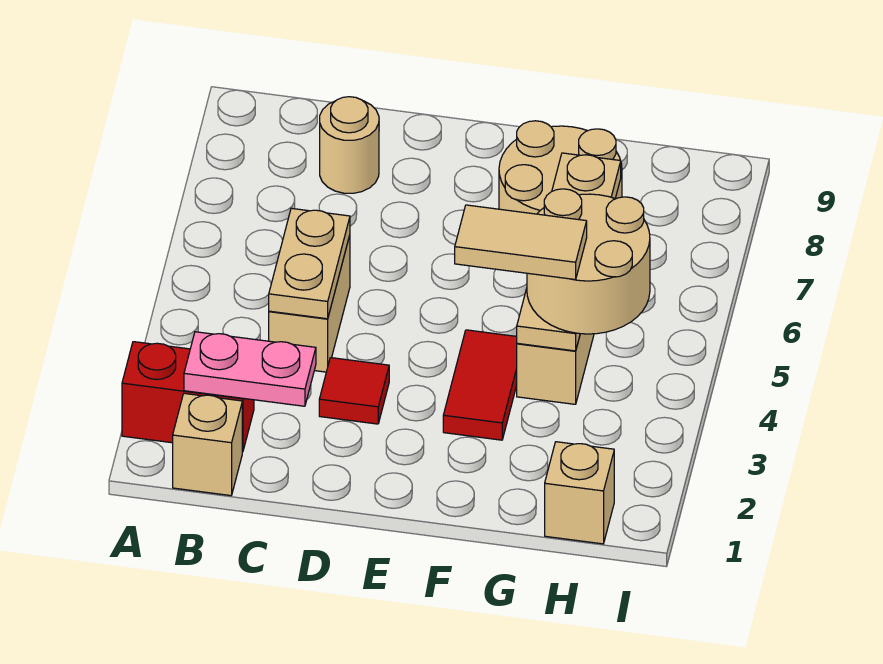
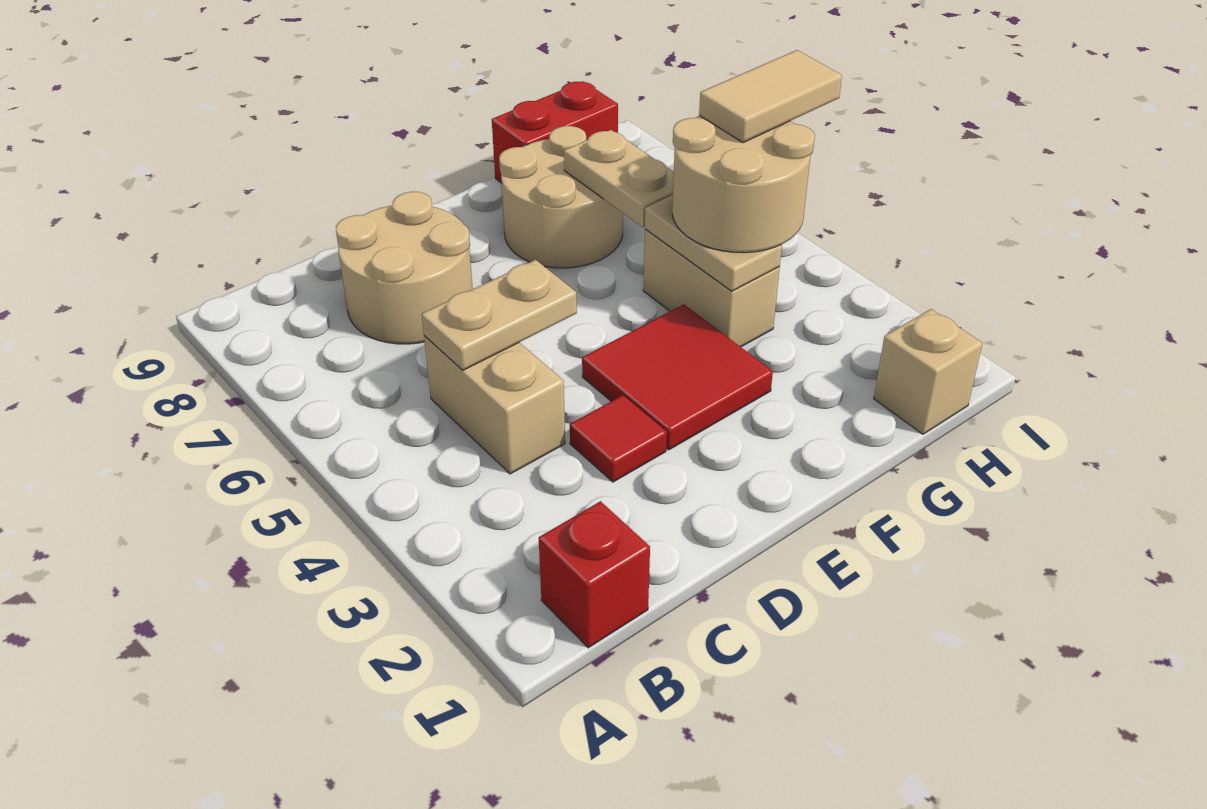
red 1x2 brick [122,342,254,452] -> red 1x2 brick moved to [492,81,618,183]
tan 1x1 brick [173,393,242,496] -> red 1x1 brick [539,501,650,648]
pink 1x2 plate [184,332,316,406] -> none
tan 1x2 plate [269,208,350,319] -> tan 1x2 plate turned to [422,260,577,370]
tan 1x1 round brick [320,97,379,193] -> tan 2x2 round brick [336,192,473,344]
red 1x2 tile [443,330,517,440] -> red 2x2 tile [582,304,773,450]
tan 1x2 tile [455,205,587,280] -> tan 1x2 tile moved to [699,50,842,143]

